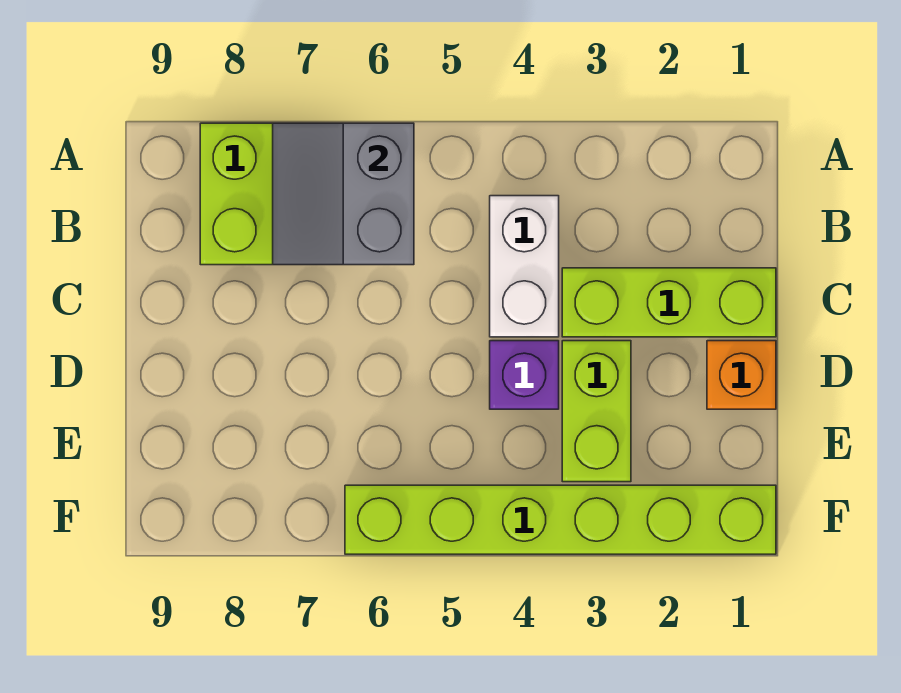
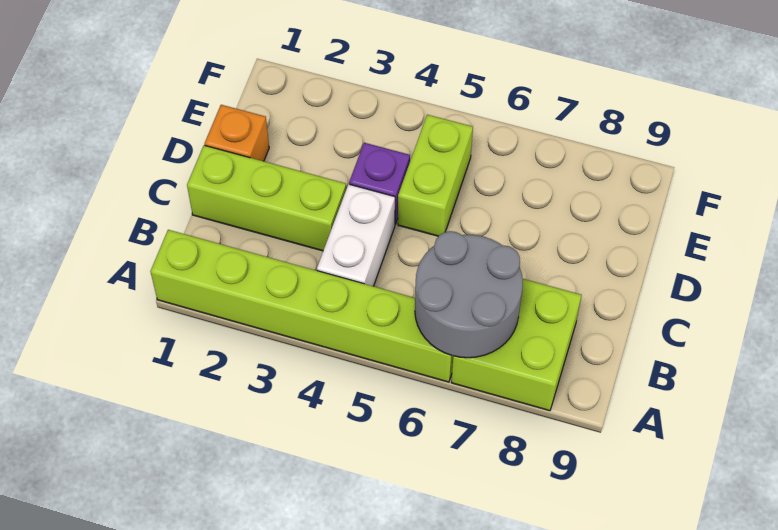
grey 2x2 slope [273,123,414,265] -> grey 2x2 round brick [415,231,523,358]
lime 1x2 brick [562,341,631,482] -> lime 1x2 brick moved to [398,115,473,236]
lime 1x6 brick [345,485,776,554] -> lime 1x6 brick moved to [150,230,453,382]

